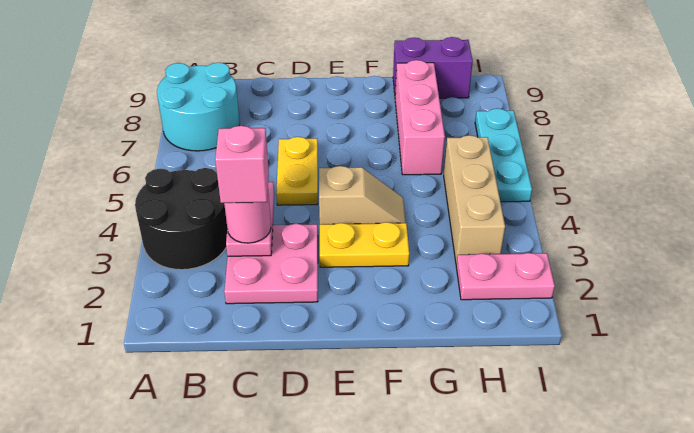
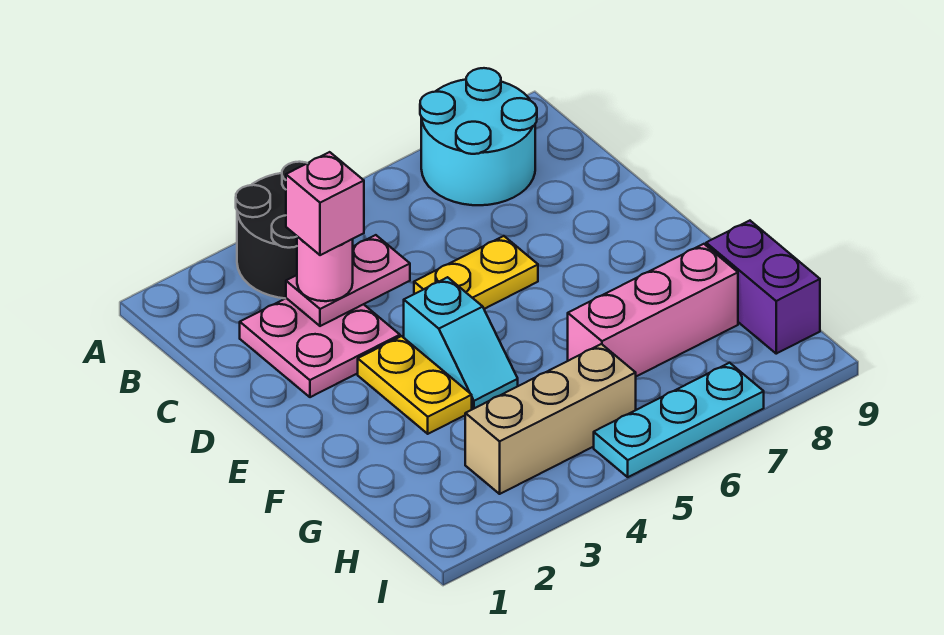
tan 1x2 slope [319,166,406,224] -> cyan 1x2 slope [404,277,518,409]
pink 1x2 plate [456,253,555,300] -> none

